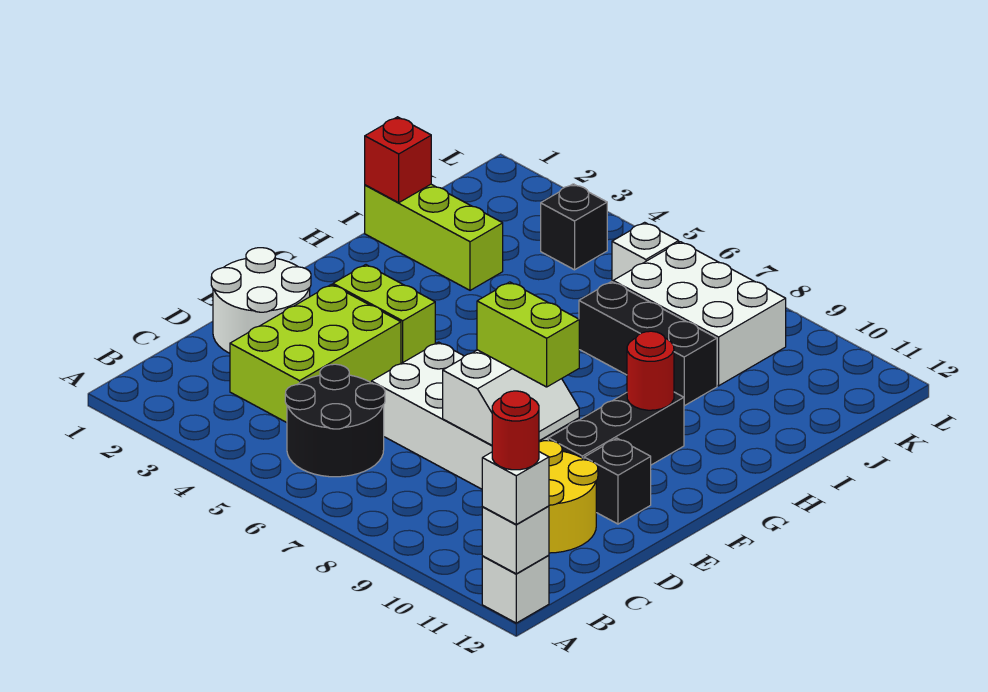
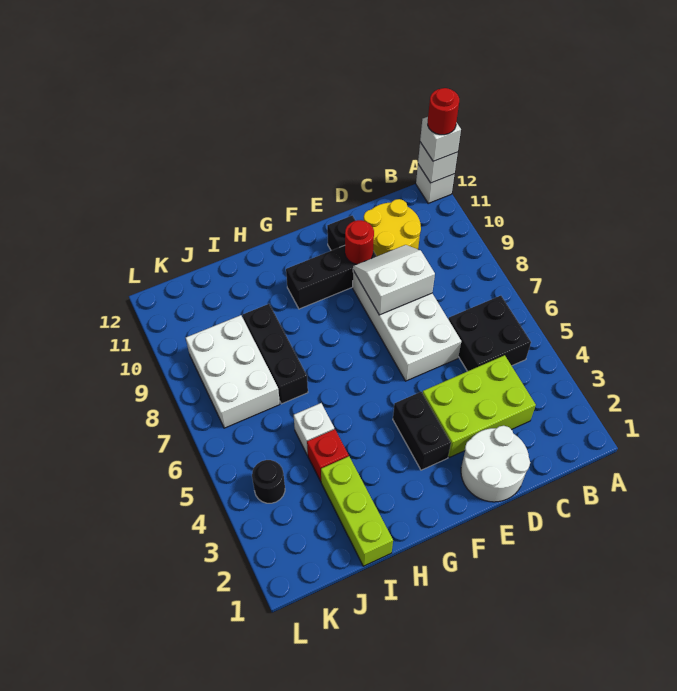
black 2x2 round brick [285,364,385,477] -> black 2x2 brick [448,296,531,371]
lime 1x2 brick [477,282,579,387] -> none
lime 1x2 brick [333,265,435,363] -> black 1x2 brick [393,392,451,470]
red 1x1 round brick [627,331,674,410] -> red 1x1 round brick moved to [345,220,374,264]
red 1x1 brick [365,117,431,203] -> red 1x1 brick moved to [307,429,349,481]
black 1x1 brick [541,184,607,270] -> black 1x1 round brick [252,460,285,503]
white 1x1 brick [612,222,679,282] -> white 1x1 brick moved to [294,403,334,455]

